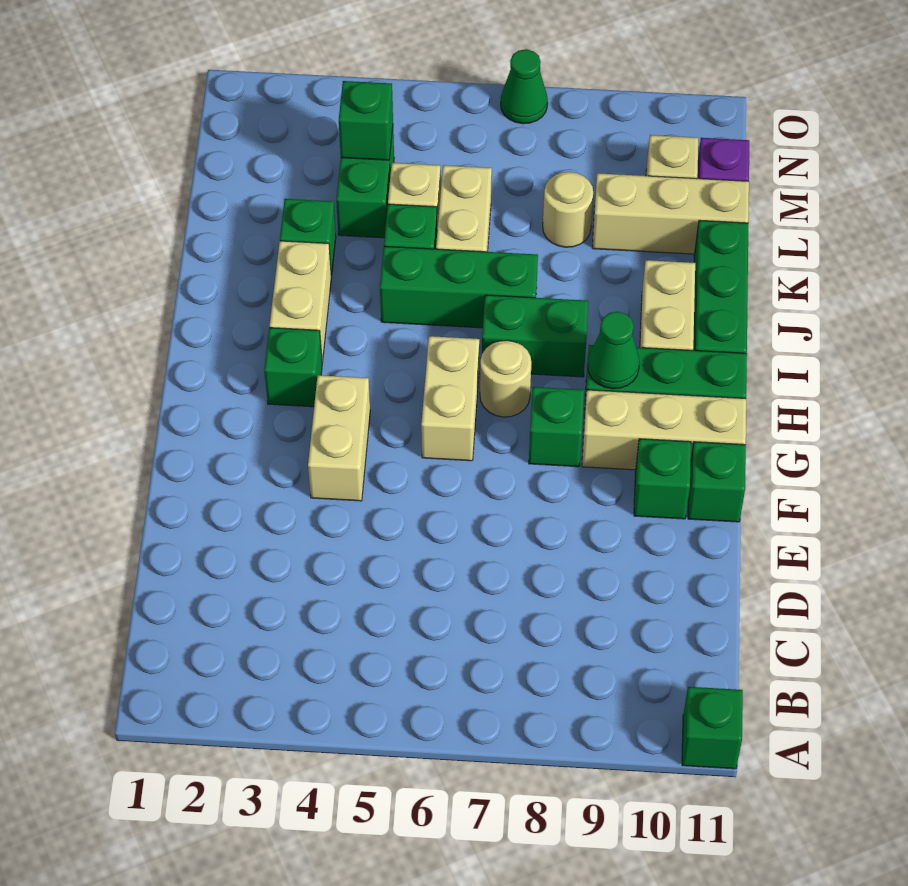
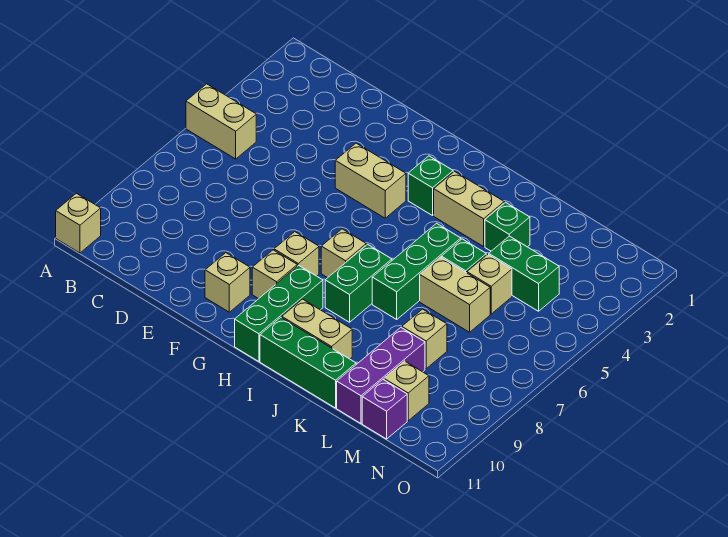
green 1x1 brick [682,687,743,769] -> tan 1x1 brick [56,193,101,253]
green 1x1 brick [634,439,691,519] -> tan 1x1 brick [205,253,250,312]
green 1x1 brick [688,442,746,522] -> none
tan 1x2 brick [421,336,479,461] -> tan 1x2 brick moved to [186,84,256,159]
green 1x1 brick [529,387,584,467] -> tan 1x1 brick [274,232,319,276]
tan 1x3 brick [582,390,746,470] -> tan 1x1 brick [252,250,297,299]
tan 1x1 round brick [480,340,531,417] -> tan 1x1 brick [321,229,366,278]
green 1x1 cone [588,312,640,389] -> none
tan 1x1 round brick [543,172,593,247] -> tan 1x1 brick [402,309,447,369]
tan 1x3 brick [592,173,749,254] -> purple 1x3 brick [337,328,425,423]
green 1x1 brick [339,81,393,160] -> none
green 1x1 cone [501,49,548,124] -> none

